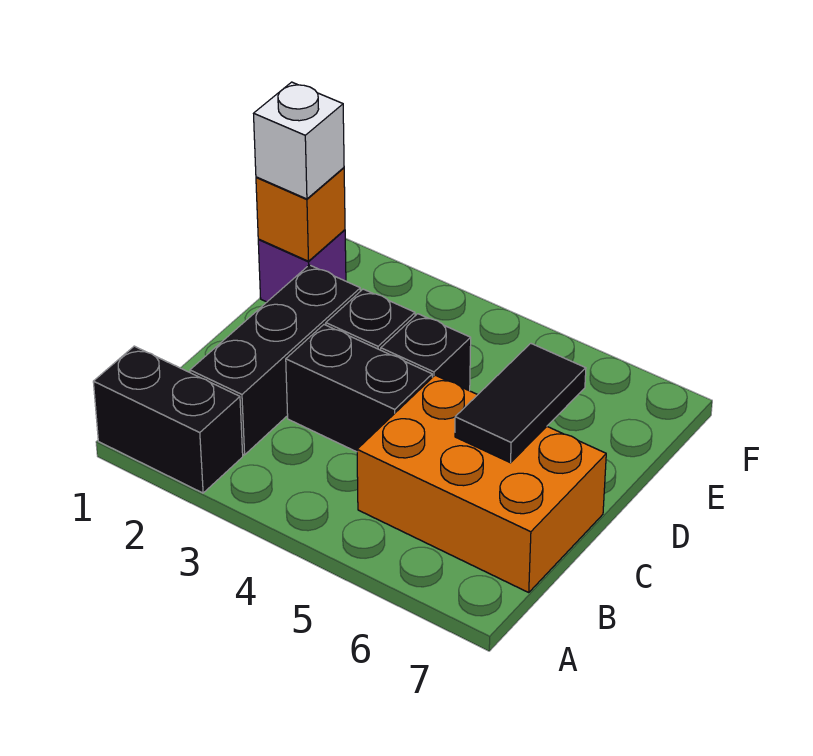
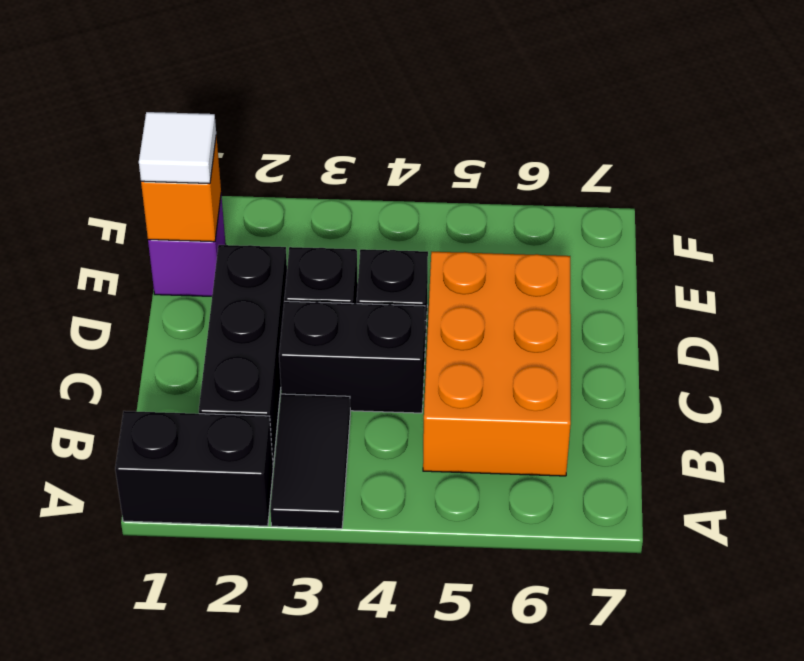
orange 2x3 brick [357,375,606,592] -> orange 2x3 brick turned to [423,252,571,476]
black 1x2 tile [455,343,586,463] -> black 1x2 tile moved to [270,394,350,529]
white 1x1 brick [254,82,344,199] -> white 1x1 tile [139,112,216,184]

